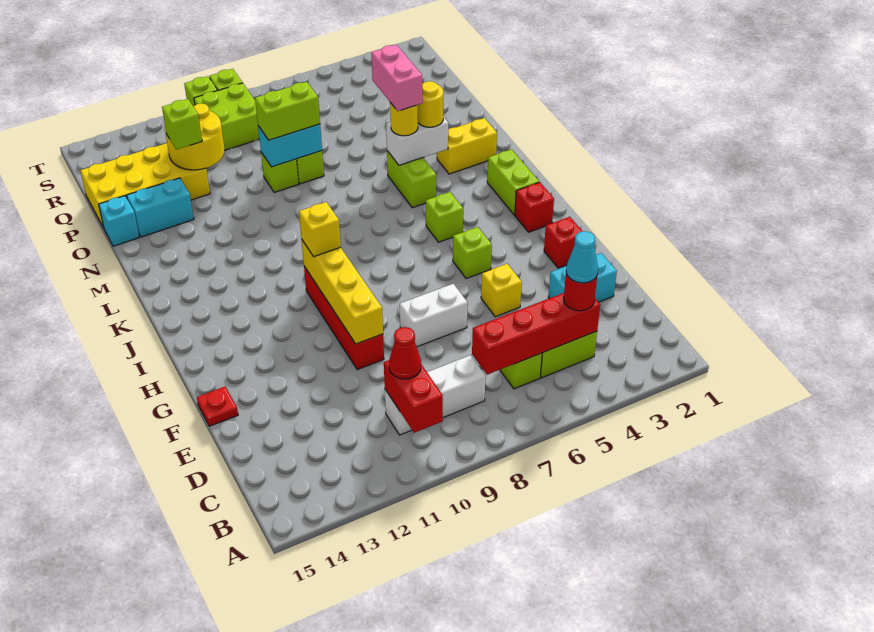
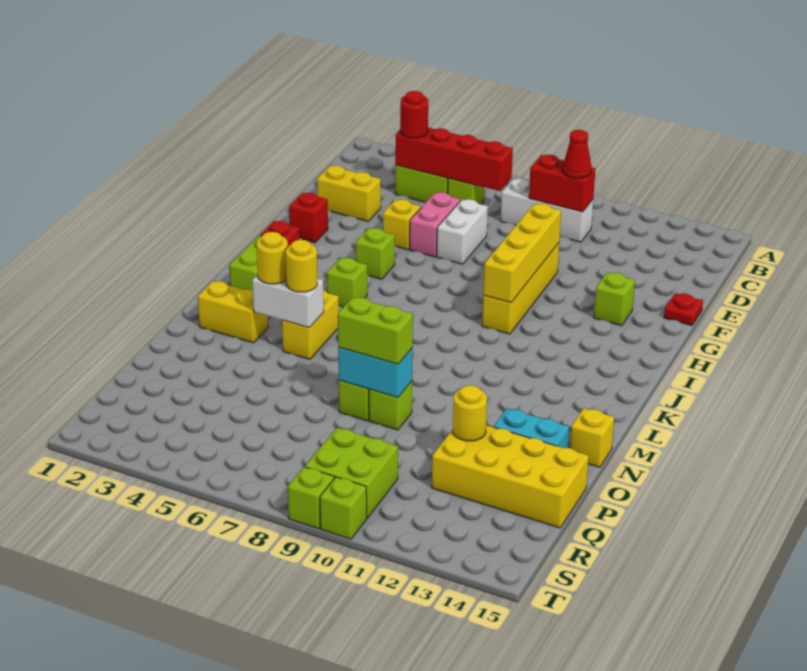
red 1x2 brick [384,360,443,433] -> red 1x2 brick turned to [529,155,595,212]
cyan 1x1 cone [566,231,598,283] -> none
cyan 1x2 brick [548,253,617,302] -> yellow 1x2 brick [317,166,381,221]
white 1x2 brick [400,284,468,347] -> white 1x2 brick turned to [437,199,488,264]
red 1x4 brick [304,266,384,370] -> yellow 1x4 brick [482,243,559,334]
yellow 1x1 brick [299,202,341,257] -> yellow 1x1 brick moved to [570,408,614,467]
lime 1x2 brick [387,151,436,208] -> yellow 1x2 brick [282,290,339,359]
pink 1x2 brick [371,45,423,111] -> pink 1x2 brick moved to [410,192,461,257]
cyan 1x1 brick [99,196,139,246] -> none
yellow 2x2 round brick [165,103,225,170] -> yellow 1x1 round brick [453,385,487,441]
lime 1x1 brick [162,99,202,150] -> lime 1x1 brick moved to [594,273,635,326]

